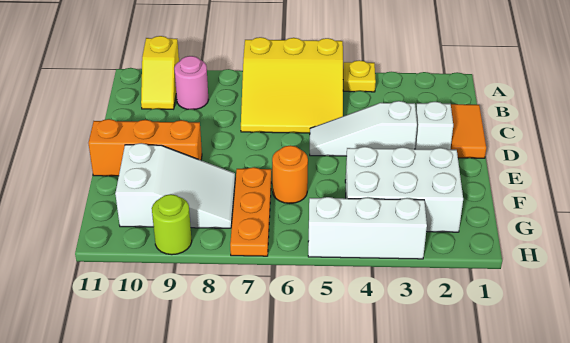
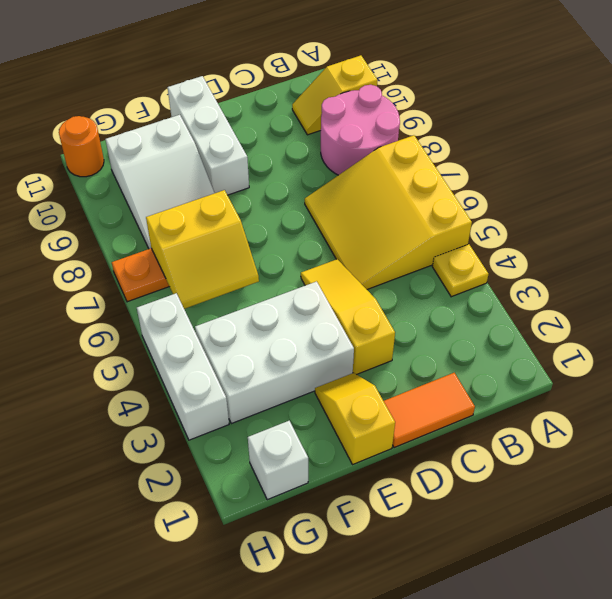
pink 1x1 round brick [174,56,208,110] -> pink 2x2 round brick [321,85,400,175]
white 1x1 brick [415,102,453,150] -> white 1x1 brick moved to [248,421,308,500]
white 1x3 slope [310,101,417,156] -> yellow 1x3 slope [301,259,395,375]
none -> yellow 1x2 slope [315,373,395,464]
orange 1x3 brick [88,119,202,176] -> white 1x3 brick [168,76,249,195]
white 2x3 brick [345,147,463,232] -> white 2x3 brick turned to [195,281,354,424]
orange 1x1 round brick [272,145,308,204] -> orange 1x1 round brick moved to [59,116,104,177]
none -> yellow 2x2 slope [146,190,259,309]
lime 1x1 round brick [152,194,192,255] -> none

